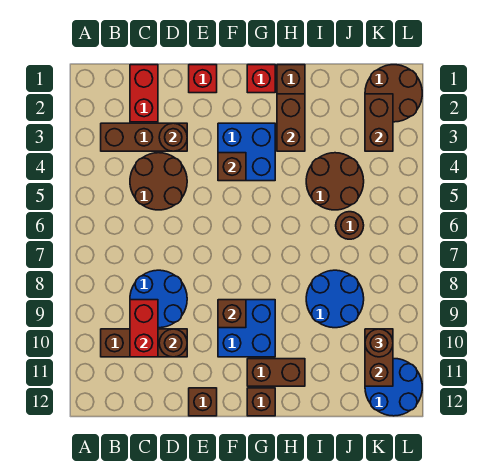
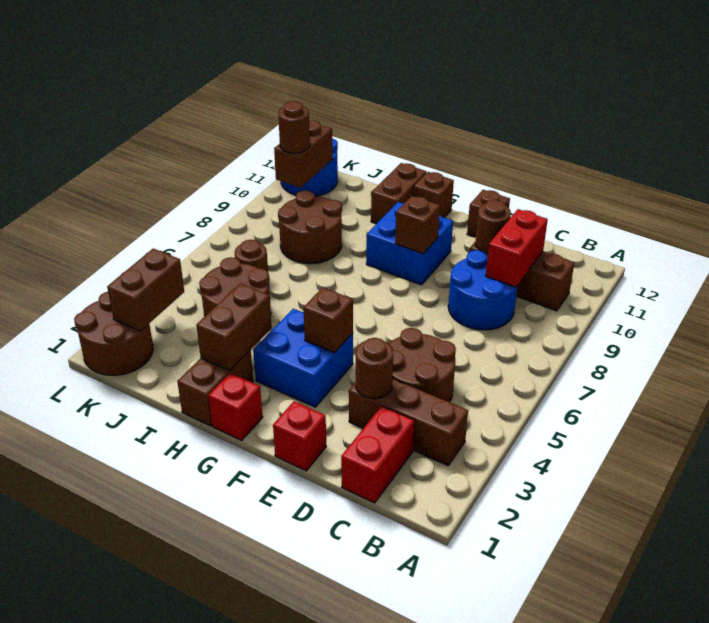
brown 1x2 brick [247,359,305,386] -> brown 1x2 brick turned to [371,163,426,224]
blue 2x2 round brick [306,270,364,328] -> brown 2x2 round brick [278,190,342,264]

